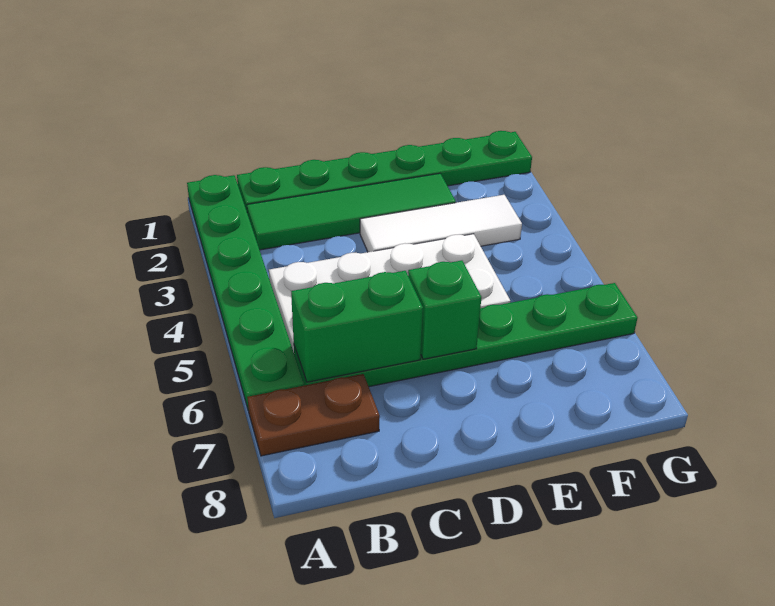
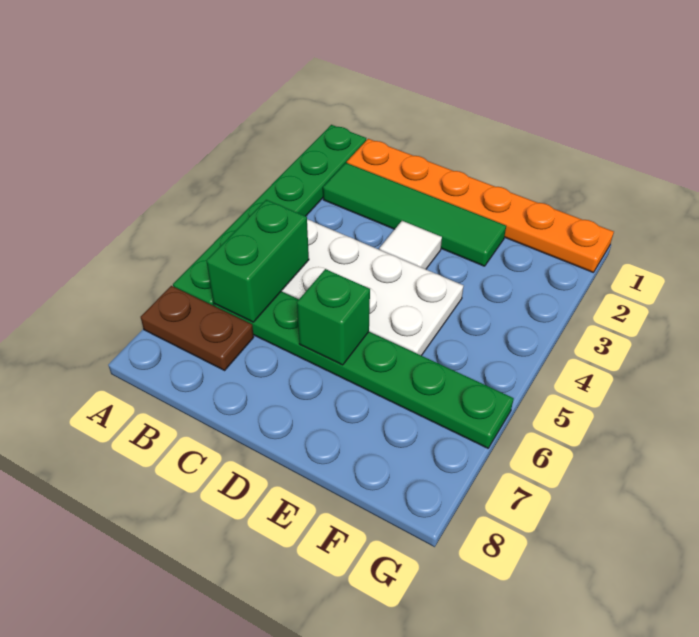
green 1x6 plate [237,131,532,214] -> orange 1x6 plate [347,139,614,272]
green 1x2 brick [291,271,423,382] -> green 1x2 brick turned to [206,200,309,322]
white 1x3 tile [360,195,522,252] -> white 1x1 tile [379,221,442,269]

